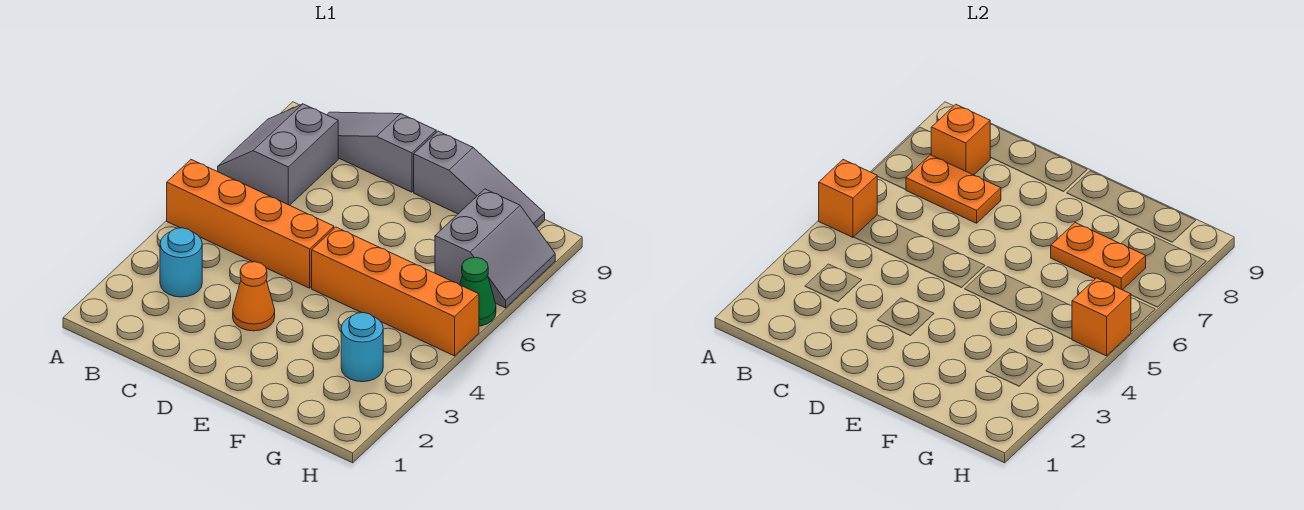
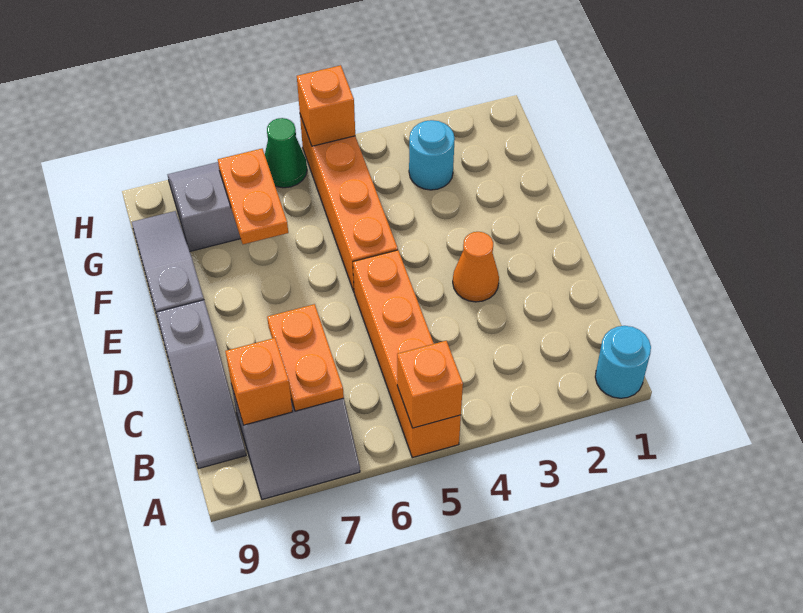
cyan 1x1 round brick [160,228,202,297] -> cyan 1x1 round brick moved to [595,326,651,398]

